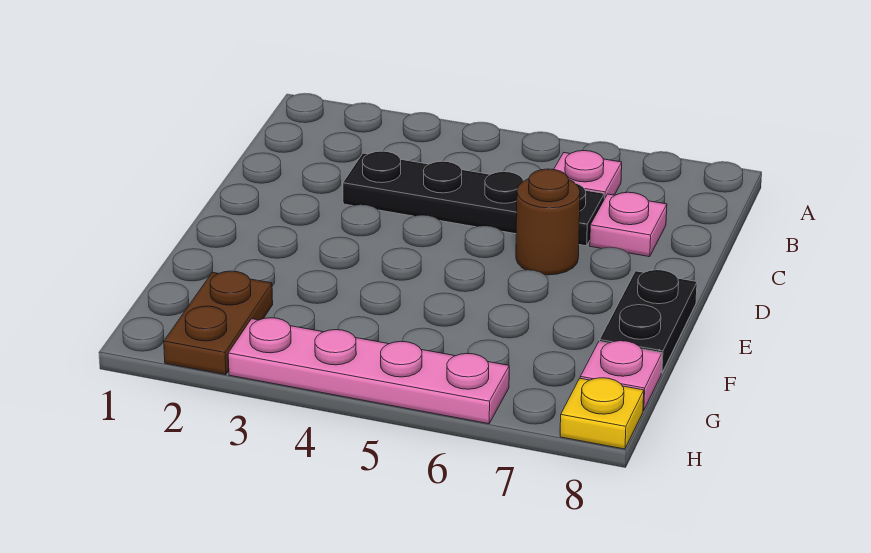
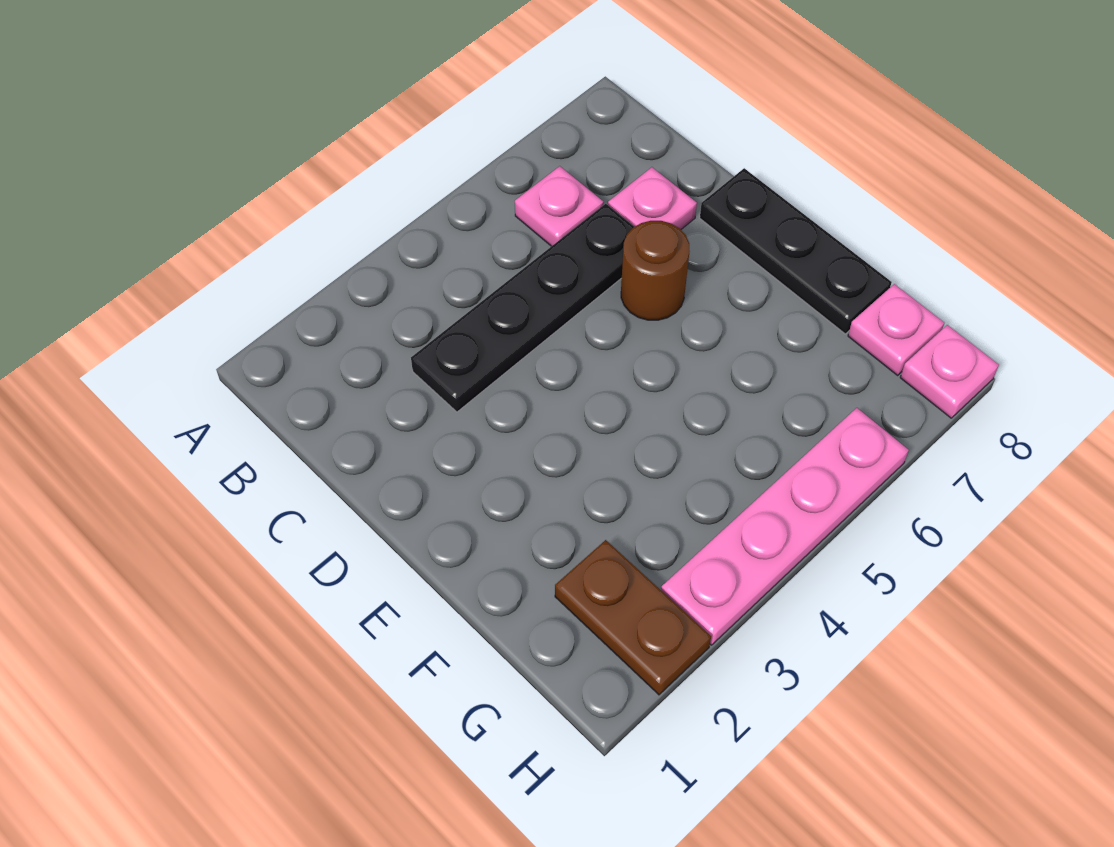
black 1x2 plate [600,270,697,373] -> black 1x3 plate [700,168,892,334]
yellow 1x1 plate [560,378,644,449] -> pink 1x1 plate [900,325,999,418]

